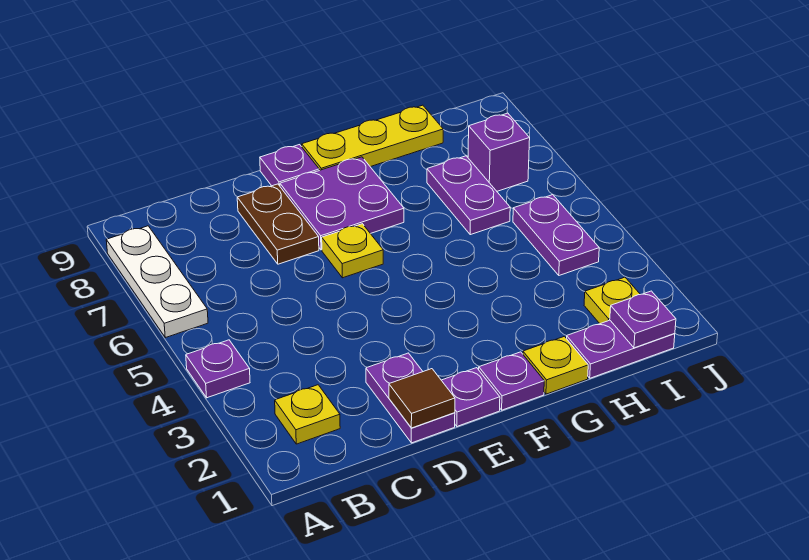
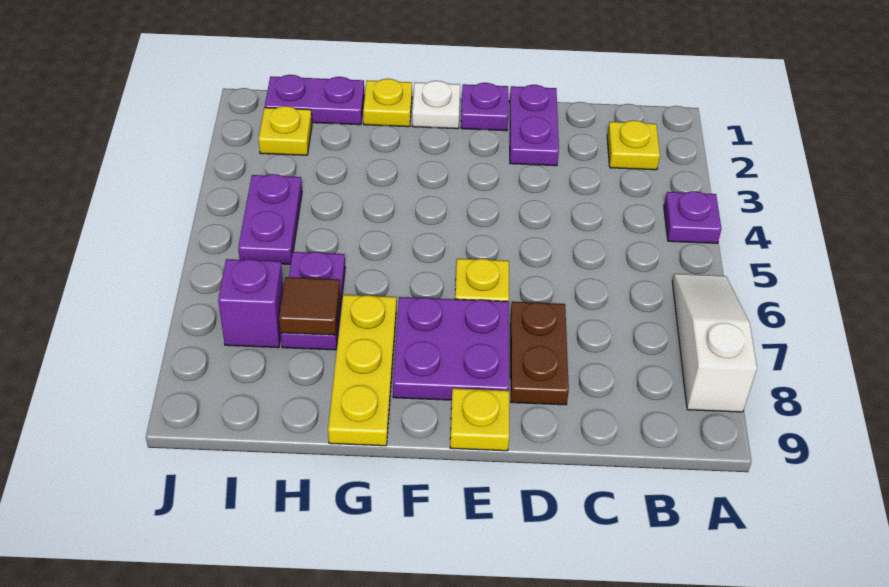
white 1x3 plate [106,226,208,338] -> white 1x3 slope [672,274,757,412]
brown 1x1 tile [389,369,455,428] -> brown 1x1 tile moved to [279,277,340,335]
purple 1x1 plate [260,145,319,186] -> yellow 1x1 plate [450,388,509,451]
purple 1x1 plate [479,352,544,410] -> white 1x1 plate [412,81,460,129]
yellow 1x3 plate [302,105,443,170] -> yellow 1x3 plate turned to [328,295,396,446]
purple 1x1 plate [610,291,676,348] -> none

